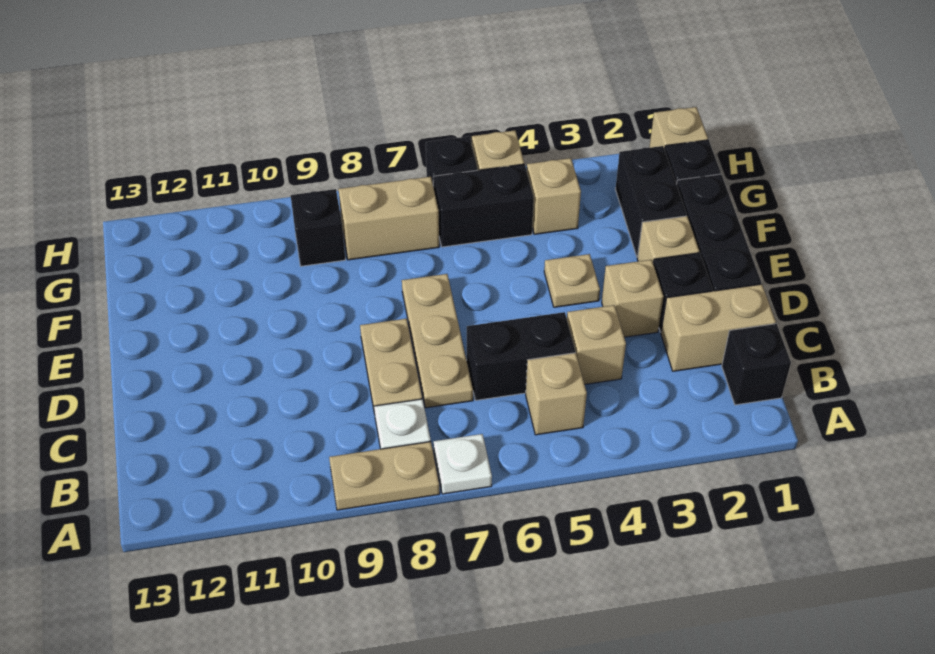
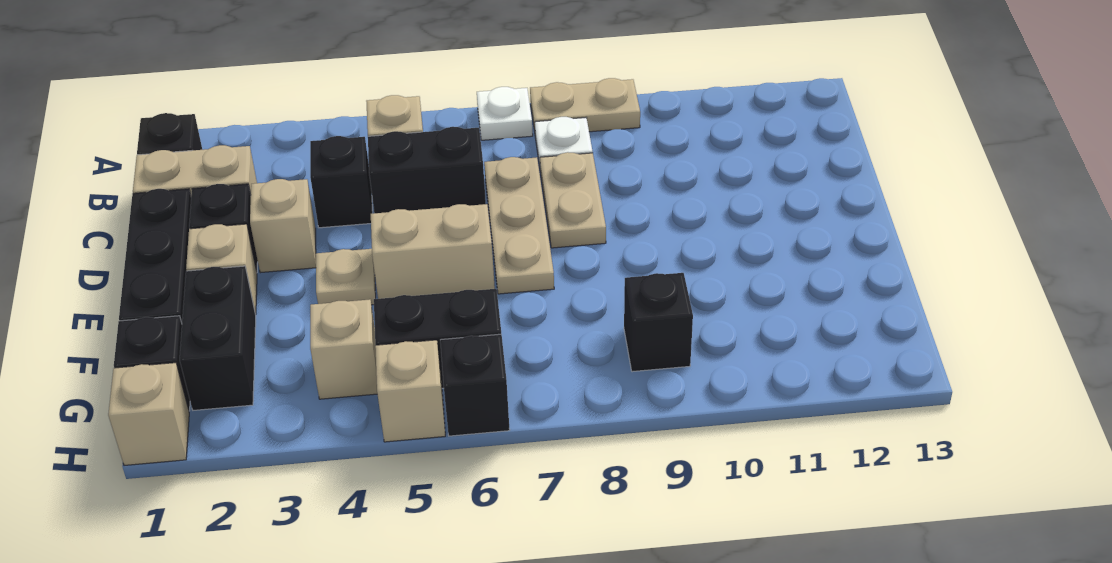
tan 1x1 brick [567,305,626,384] -> black 1x1 brick [310,136,373,228]
tan 1x2 brick [338,177,439,260] -> tan 1x2 brick moved to [371,204,495,299]

